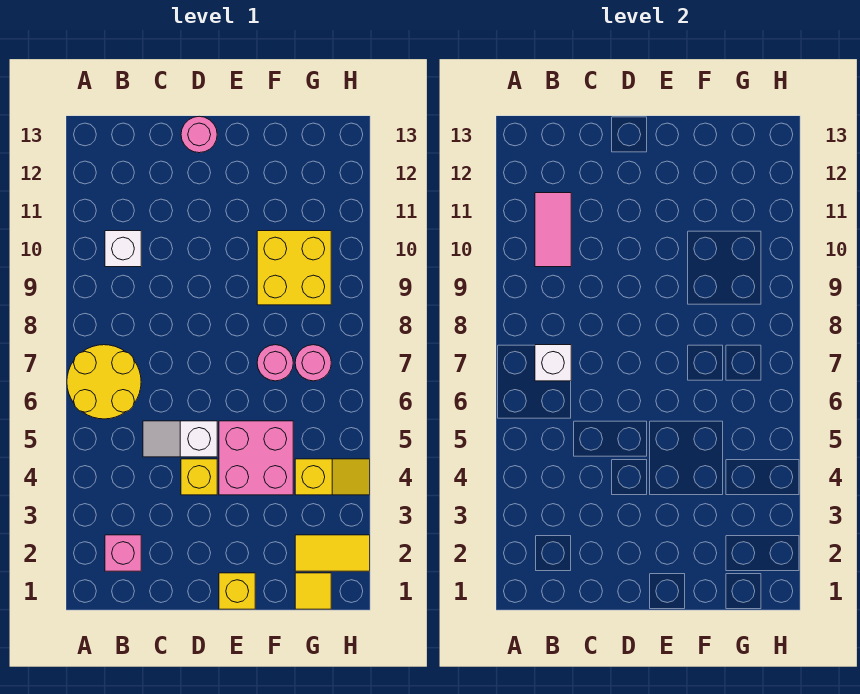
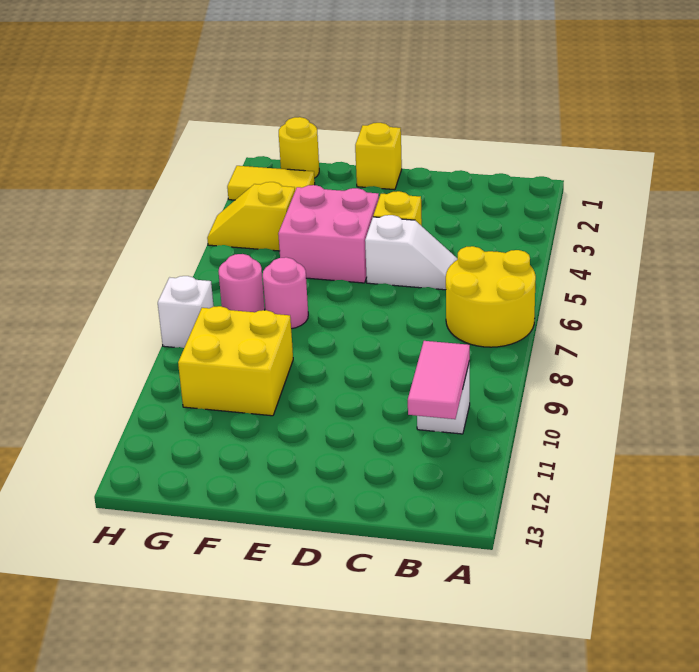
pink 1x1 brick [105,535,141,571] -> none
white 1x1 brick [535,345,571,381] -> white 1x1 brick moved to [158,276,214,348]
pink 1x1 round brick [181,116,217,153] -> none
yellow 1x1 tile [295,573,331,609] -> yellow 1x1 round brick [279,117,319,178]

